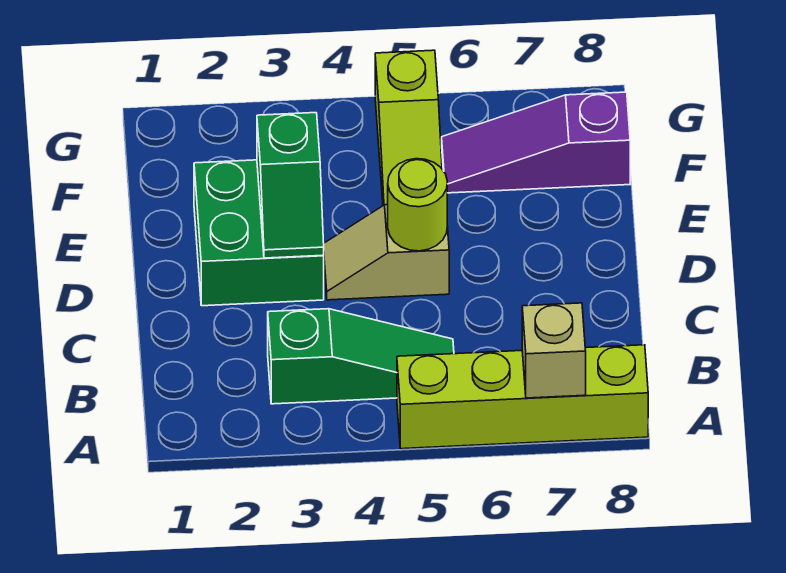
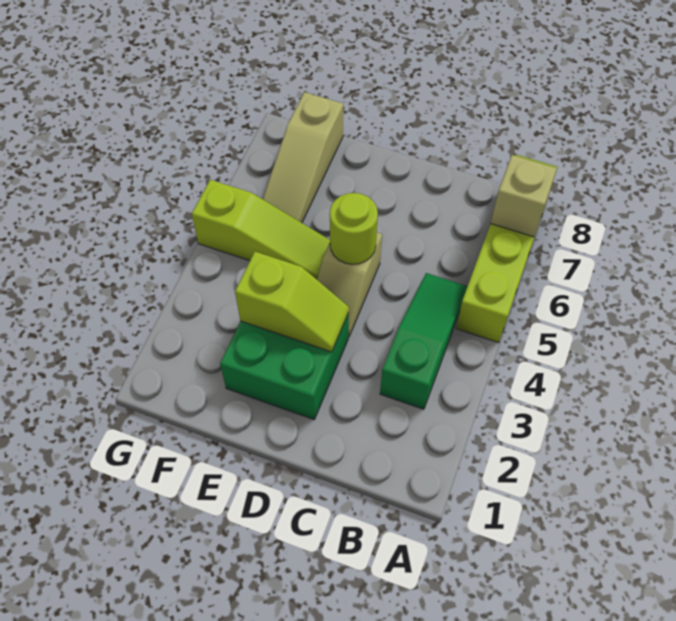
green 1x2 slope [257,113,324,258] -> lime 1x2 slope [235,252,349,352]
purple 1x3 slope [442,92,630,193] -> tan 1x3 slope [263,92,343,223]

